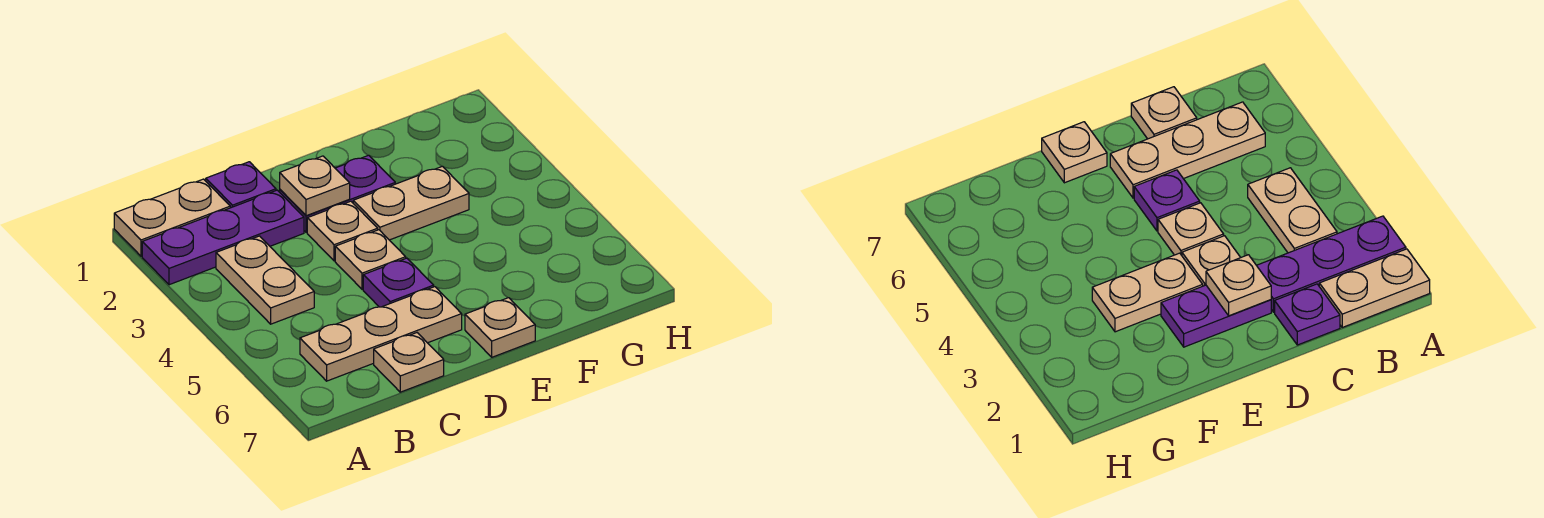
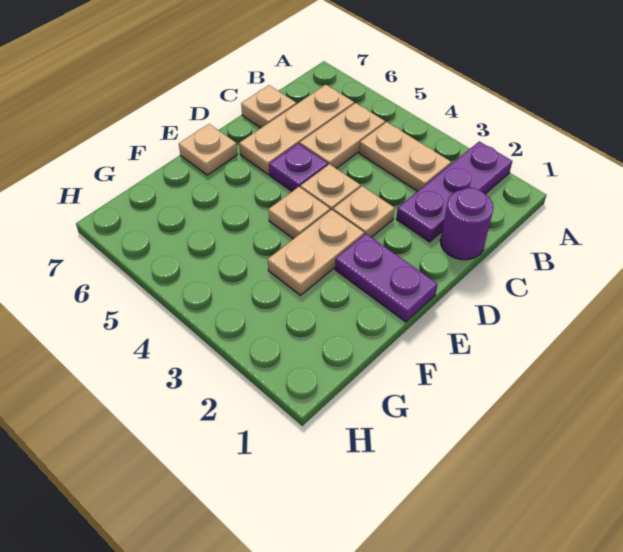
tan 1x2 plate [114,179,230,256] -> tan 1x2 plate moved to [300,103,385,169]
purple 1x1 plate [206,162,276,208] -> purple 1x1 round brick [440,188,494,260]
purple 1x2 plate [280,155,395,232] -> purple 1x2 plate turned to [335,234,438,322]
tan 1x1 plate [280,156,350,216] -> tan 1x1 plate moved to [268,187,330,239]

